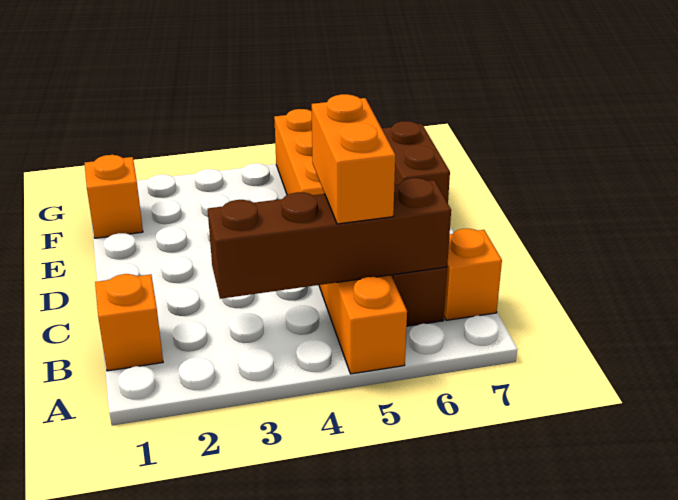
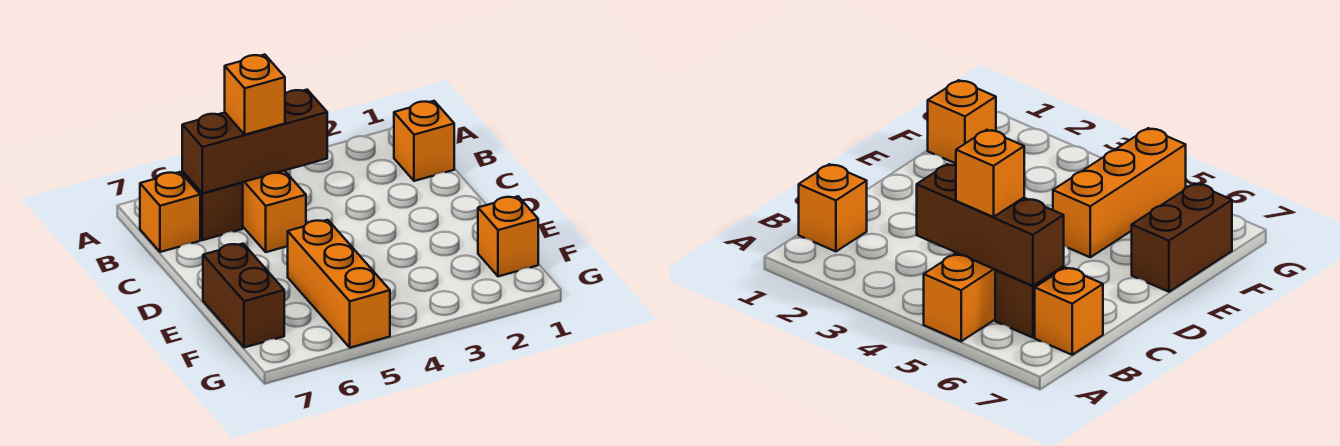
brown 1x4 brick [208,178,451,299] -> brown 1x3 brick [182,90,327,193]
orange 1x2 brick [312,94,395,224] -> orange 1x1 brick [225,55,285,135]

